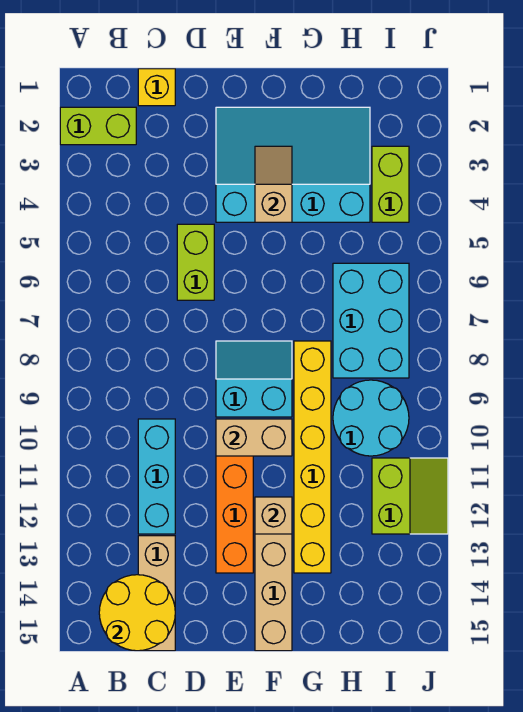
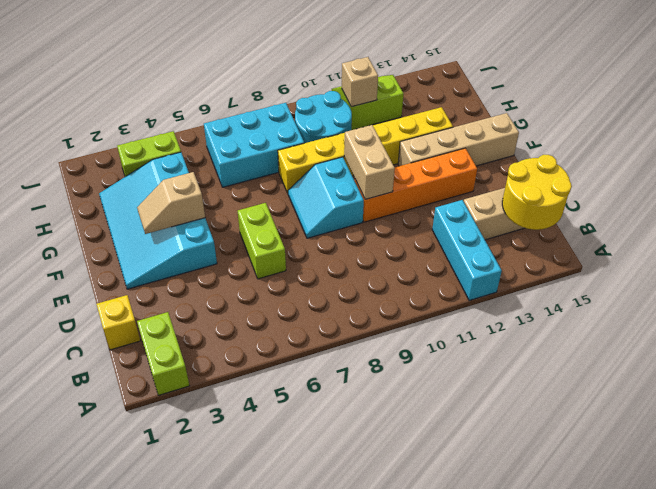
cyan 1x3 brick [138,419,175,534] -> cyan 1x3 brick turned to [432,200,502,301]
lime 1x2 brick [177,224,214,300] -> lime 1x2 brick turned to [238,203,286,279]
tan 1x1 brick [255,497,292,534] -> tan 1x1 brick moved to [342,57,378,107]

